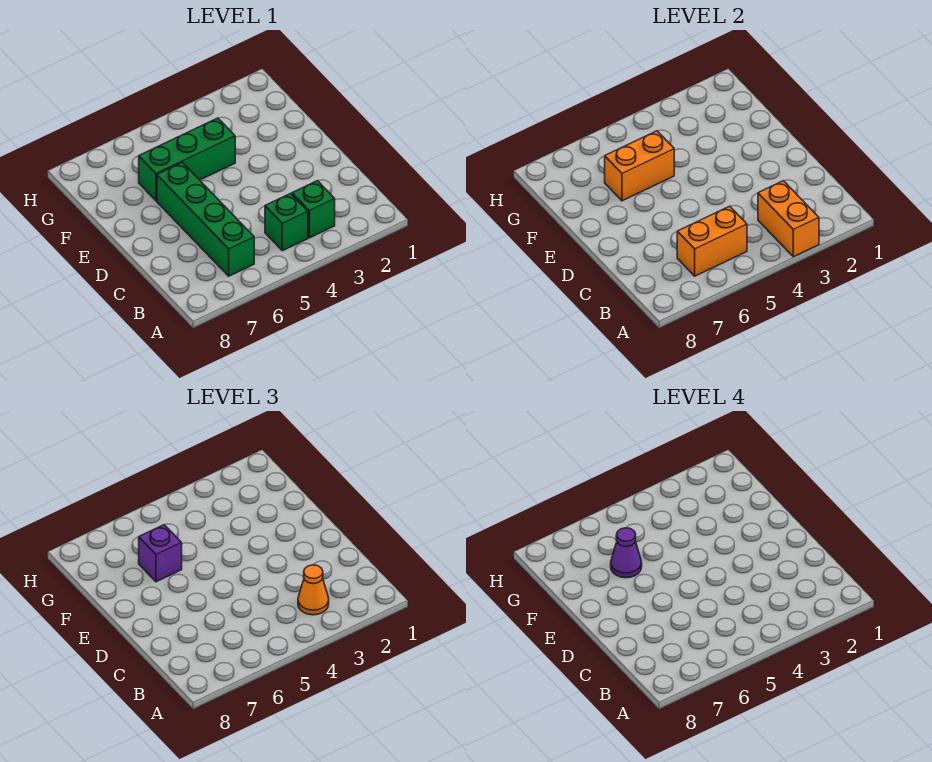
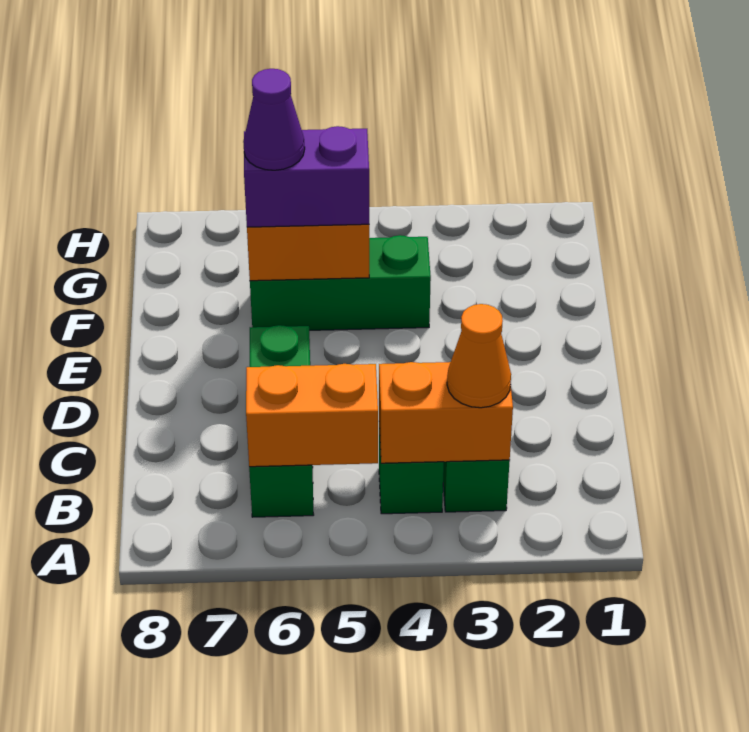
orange 1x2 brick [758,181,819,257] -> orange 1x2 brick turned to [379,362,513,463]
green 1x4 brick [157,162,254,276] -> green 1x3 brick [249,325,314,517]
purple 1x1 brick [139,525,182,582] -> purple 1x2 brick [244,126,369,227]

